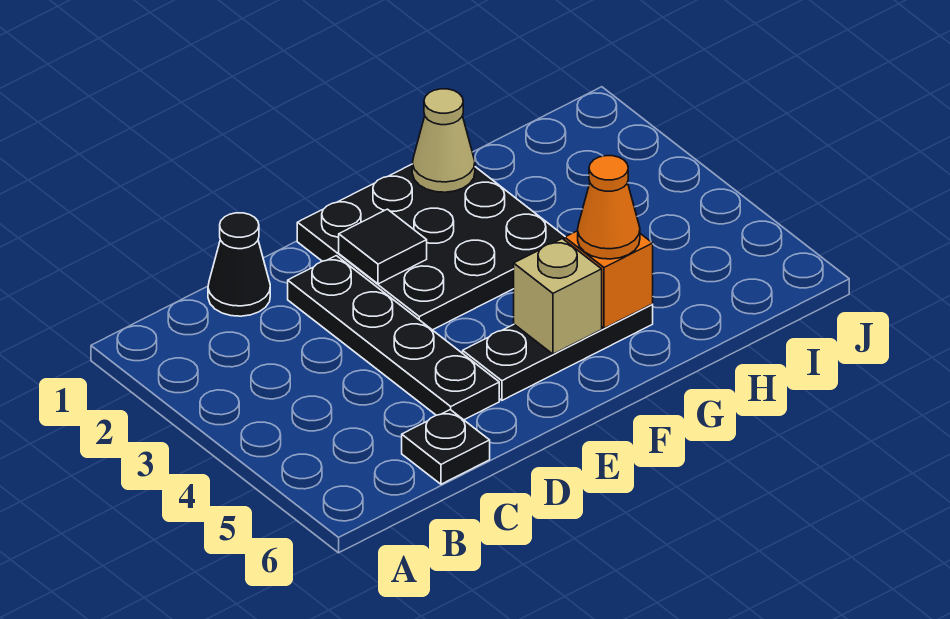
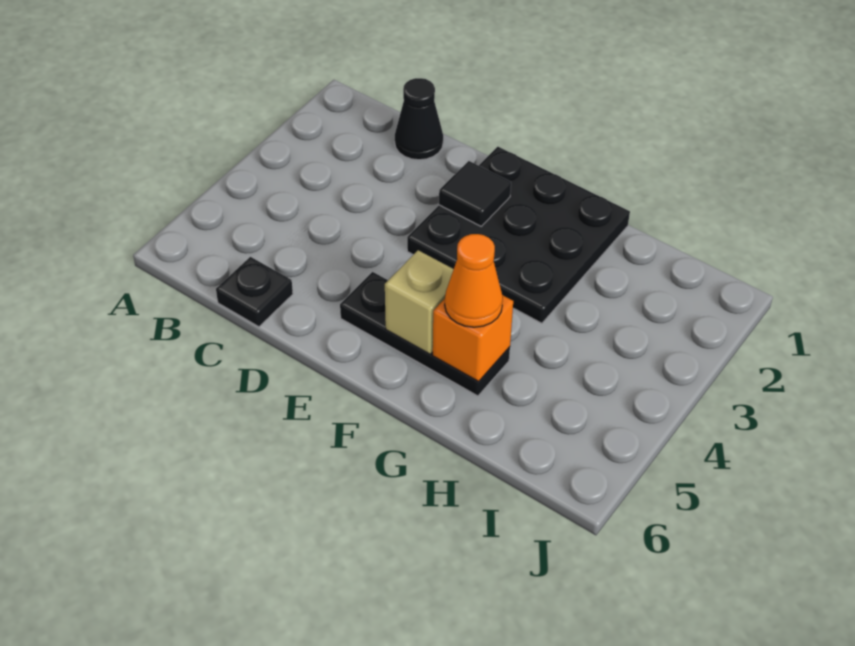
black 1x4 plate [288,256,499,420] -> none
tan 1x1 cone [412,89,475,192] -> none

